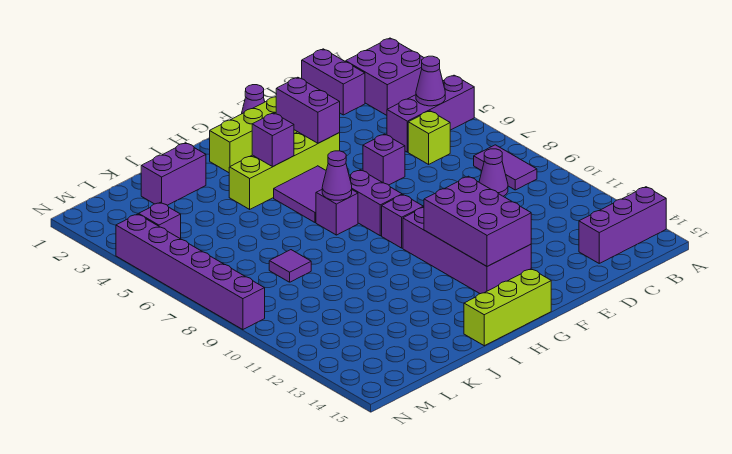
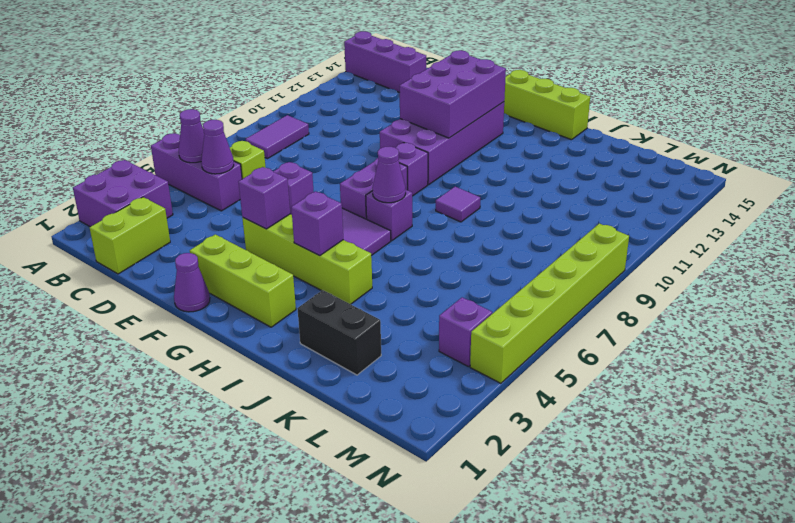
purple 1x2 brick [302,49,365,115] -> lime 1x2 brick [90,197,170,274]
purple 1x1 cone [479,149,508,196] -> purple 1x1 cone moved to [201,120,234,174]
purple 1x2 brick [276,77,340,143] -> purple 1x1 brick [239,167,290,229]
purple 1x2 brick [141,143,206,205] -> black 1x2 brick [297,290,381,375]
purple 1x1 tile [269,250,311,282] -> purple 1x1 tile moved to [436,187,480,222]
purple 1x6 brick [116,214,265,330] -> lime 1x6 brick [470,223,629,383]

